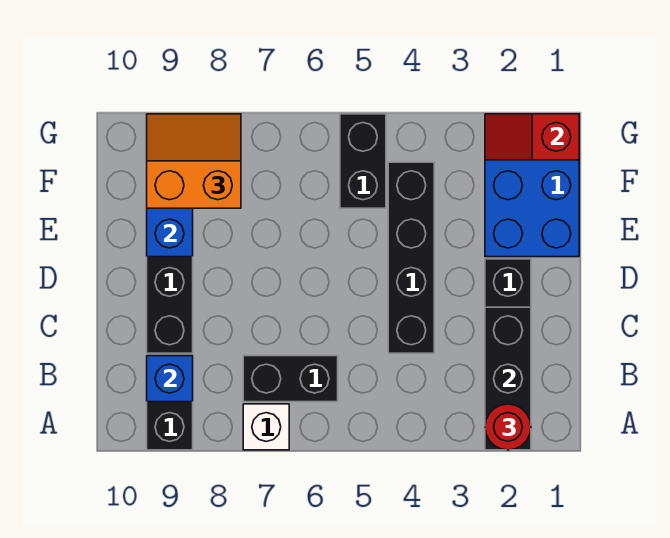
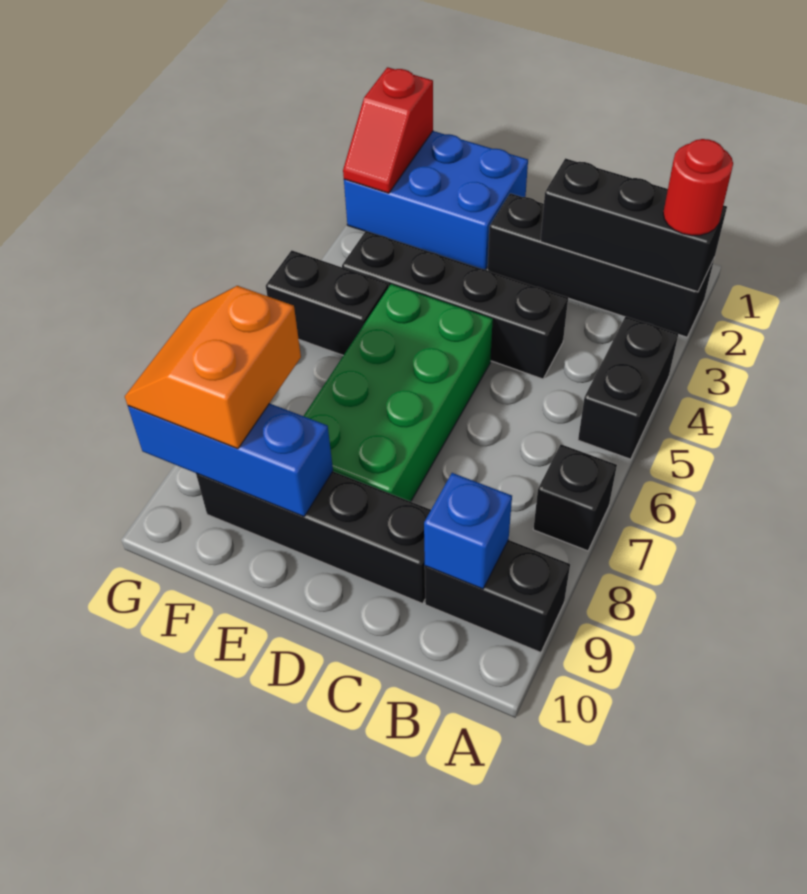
white 1x1 brick [243,404,289,450] -> black 1x1 brick [533,444,617,551]
black 1x2 brick [243,356,338,402] -> black 1x2 brick moved to [578,316,678,459]
none -> green 2x4 brick [304,284,493,502]

